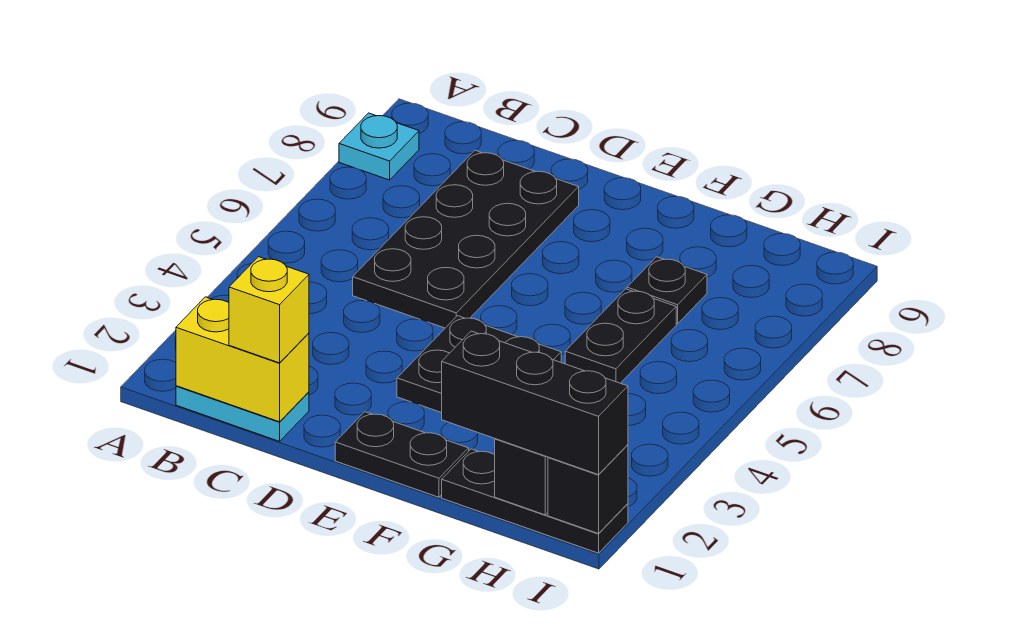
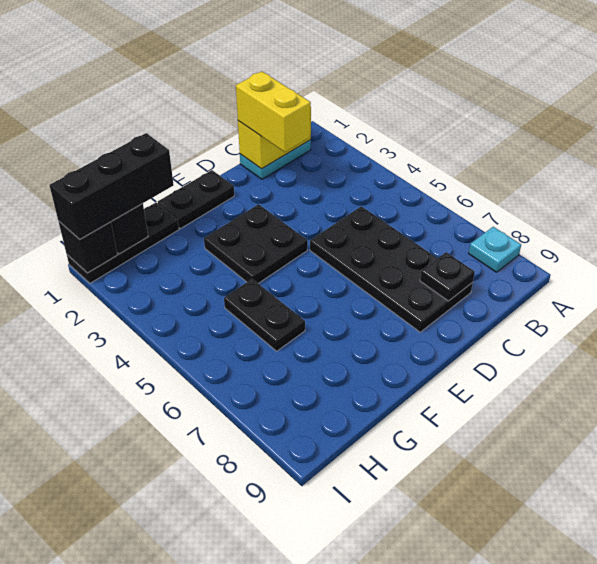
yellow 1x1 brick [229,257,309,363] -> yellow 1x2 brick [236,71,311,152]
black 1x1 plate [627,257,707,324] -> black 1x1 plate moved to [420,252,475,301]

